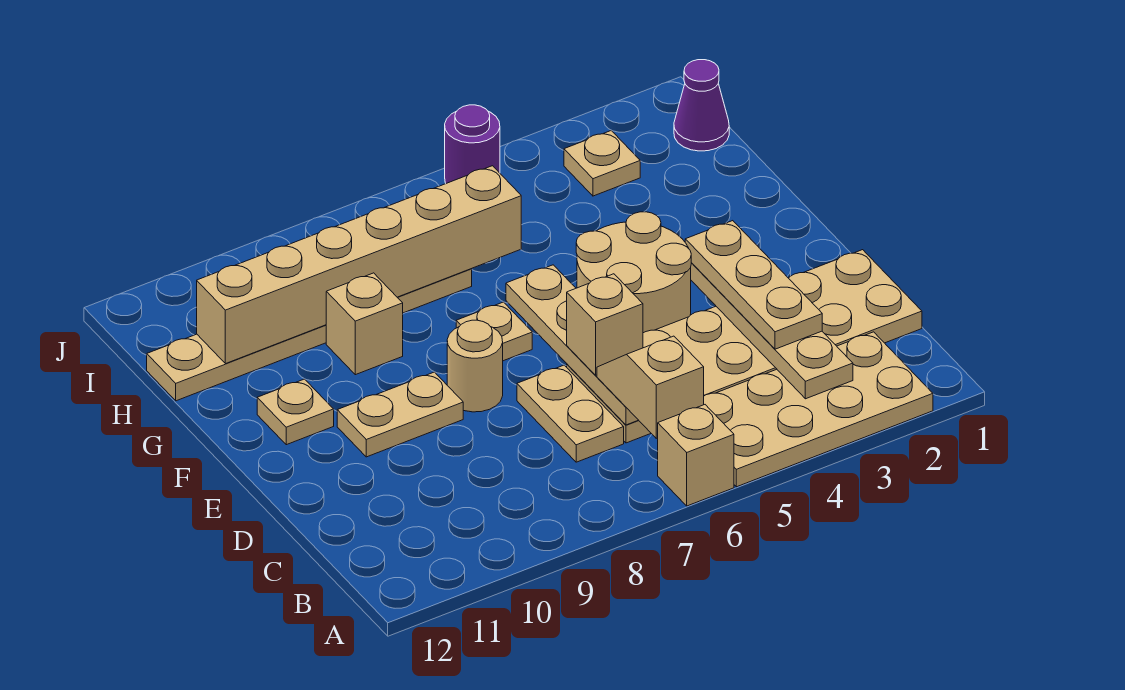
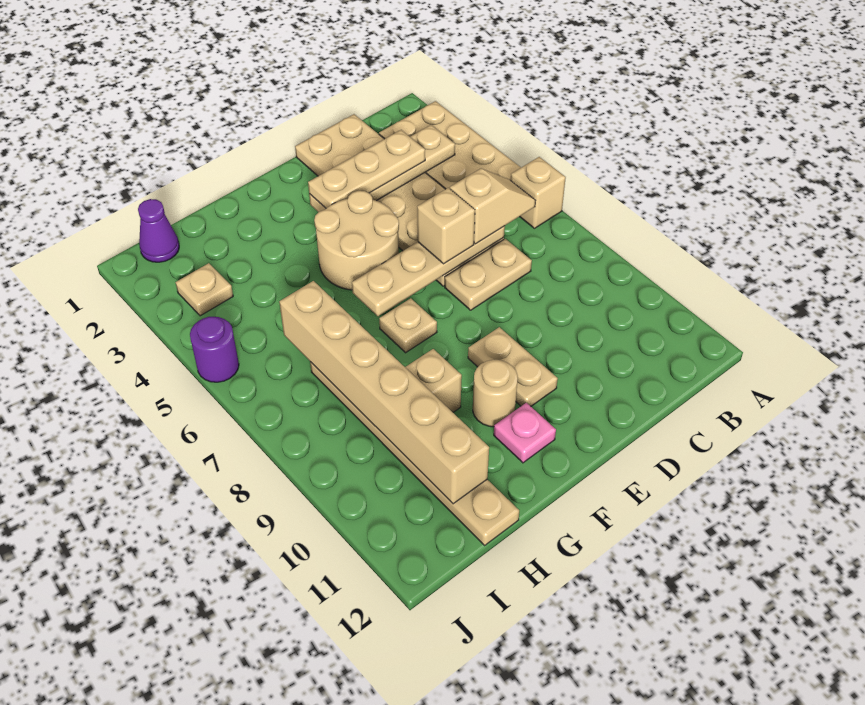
tan 1x2 slope [597,336,704,438] -> tan 1x2 slope turned to [450,169,535,244]
tan 1x1 round brick [447,320,503,412] -> tan 1x1 round brick moved to [473,360,518,427]
tan 1x1 plate [257,379,334,445] -> pink 1x1 plate [494,403,556,463]

